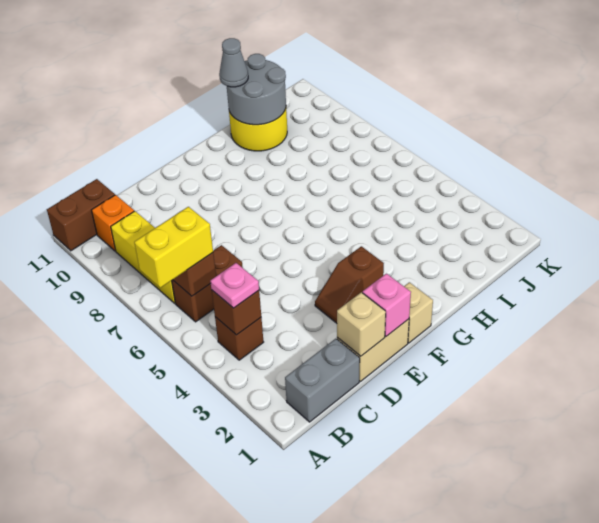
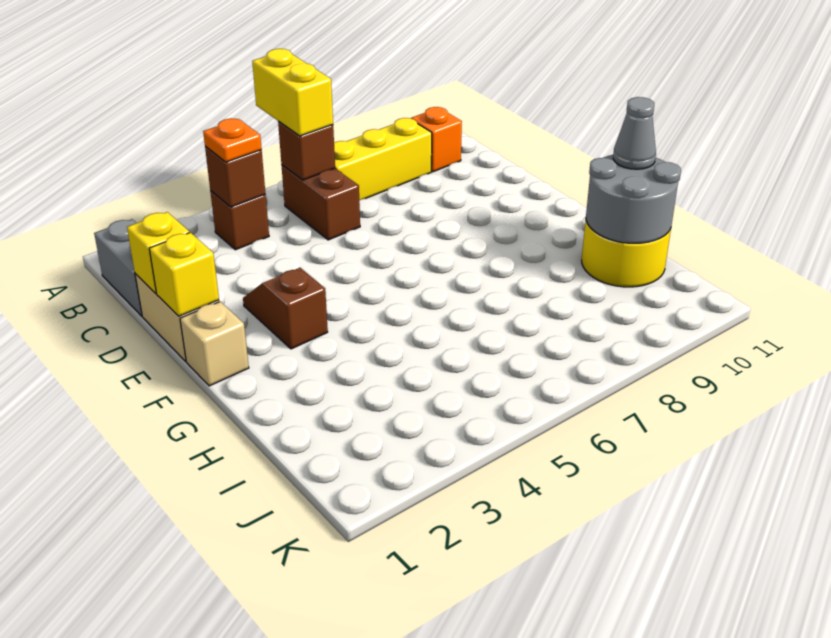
brown 1x2 brick [47,179,115,251] -> none
pink 1x1 plate [210,263,259,308] -> orange 1x1 plate [203,118,262,162]
tan 1x1 brick [337,292,386,356] -> yellow 1x1 brick [127,212,189,294]
pink 1x1 brick [363,274,411,336] -> yellow 1x1 brick [149,232,219,316]

